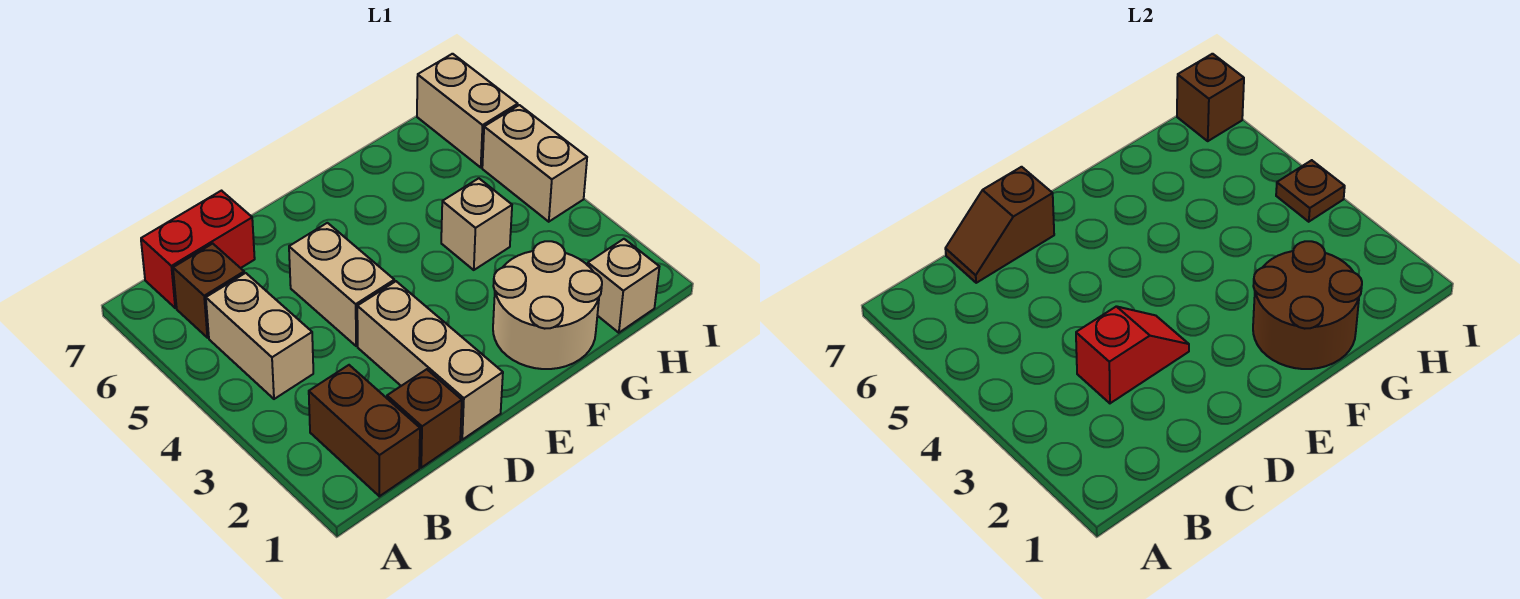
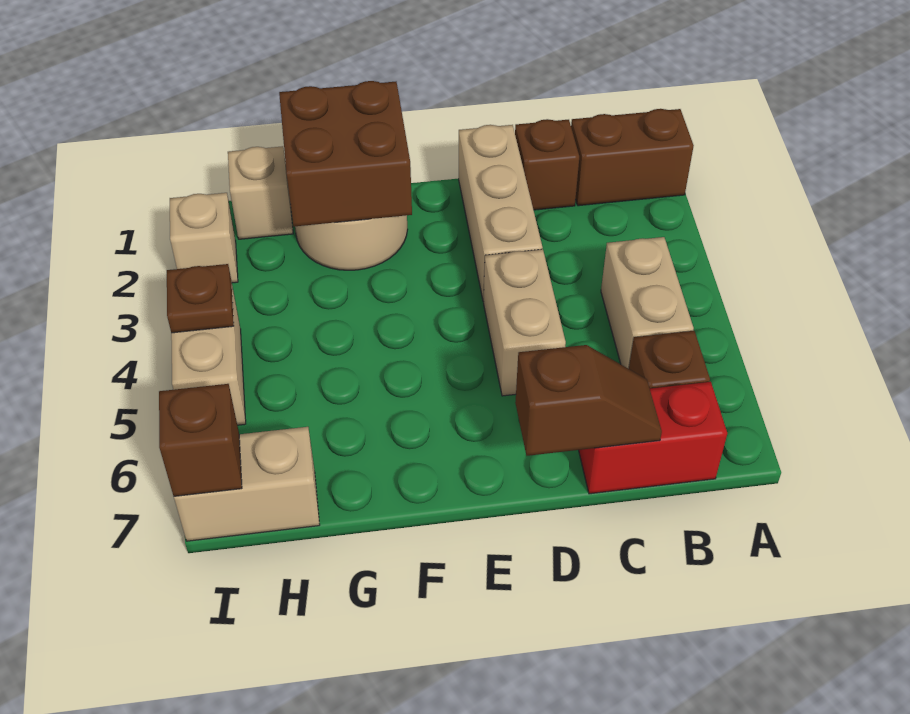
brown 1x2 brick [309,365,420,496] -> brown 1x2 brick turned to [571,109,694,206]
red 1x2 slope [1076,306,1189,403] -> none
brown 2x2 round brick [1253,241,1362,369] -> brown 2x2 brick [279,81,412,227]
tan 1x1 brick [441,178,512,270] -> tan 1x1 brick moved to [170,193,238,283]
tan 1x2 brick [417,54,518,167] -> tan 1x2 brick turned to [174,427,320,541]

